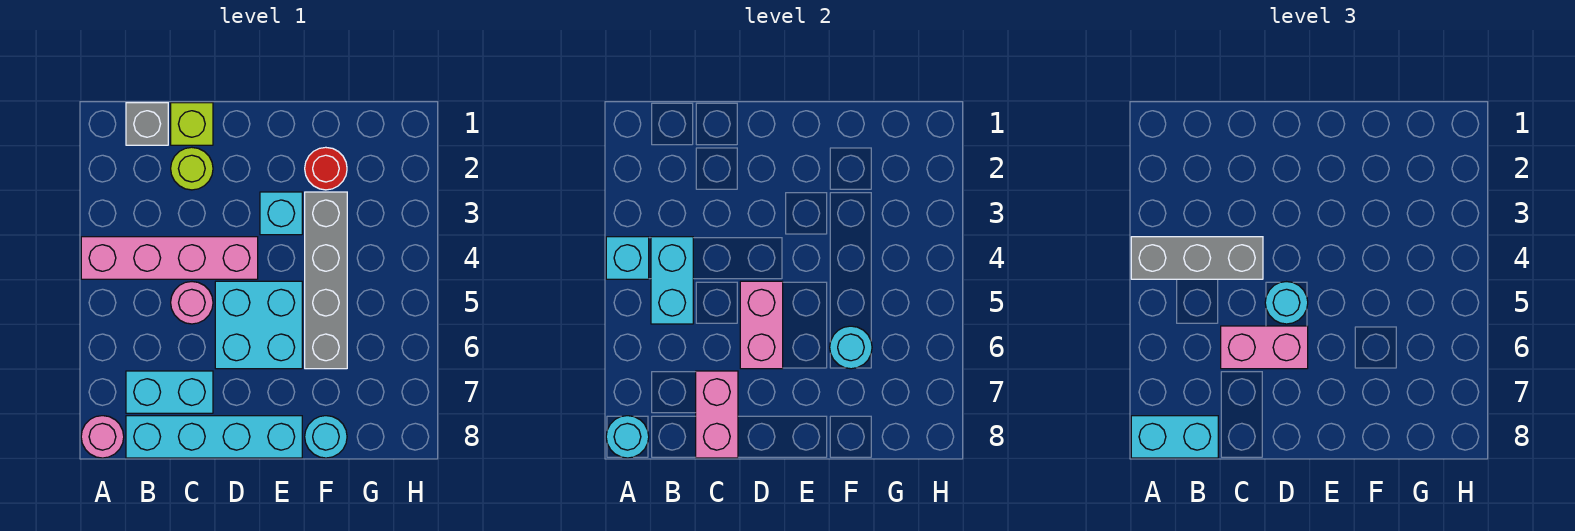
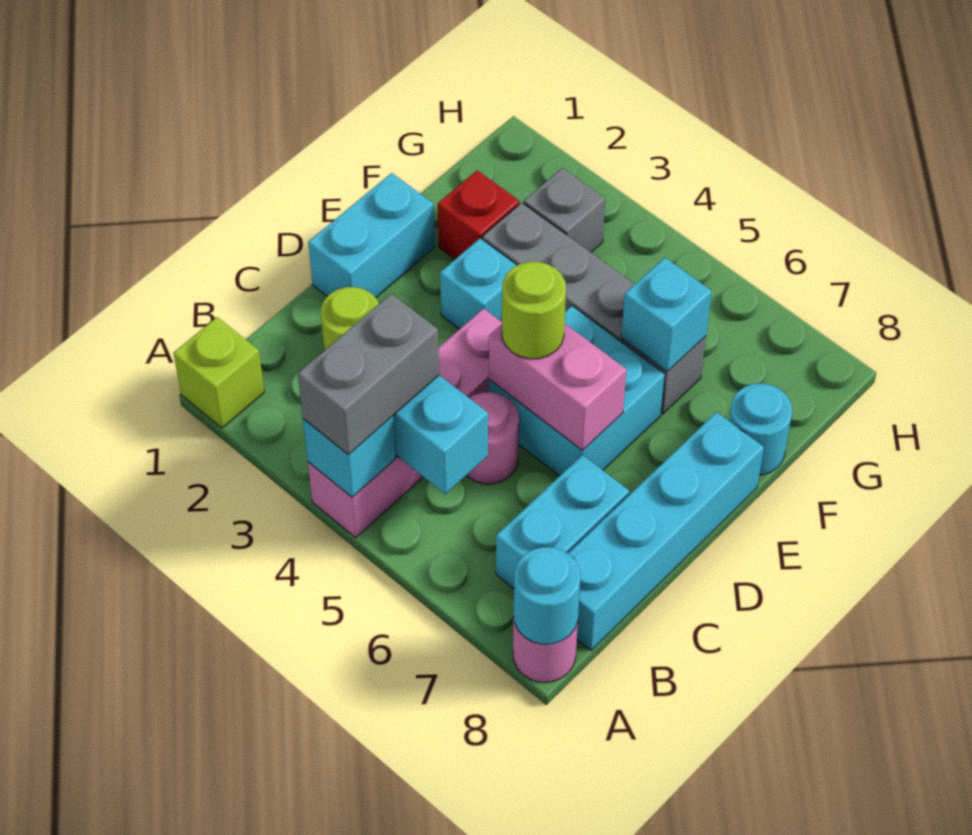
grey 1x3 brick [1131,237,1263,279] -> grey 1x2 brick [298,294,439,454]
cyan 1x2 brick [1131,416,1218,458] -> cyan 1x2 brick moved to [308,173,435,298]
grey 1x1 brick [126,103,168,145] -> grey 1x1 brick moved to [524,168,605,252]
lime 1x1 brick [171,103,213,145] -> lime 1x1 brick moved to [173,317,264,428]
pink 1x2 brick [1221,326,1308,369] -> none
pink 1x2 brick [696,371,738,458] -> none
cyan 1x1 round brick [1265,282,1308,324] -> lime 1x1 round brick [502,262,566,359]
red 1x1 round brick [305,147,347,190] -> red 1x1 brick [438,170,520,259]
cyan 1x1 round brick [830,326,872,369] -> cyan 1x1 brick [621,258,712,371]

